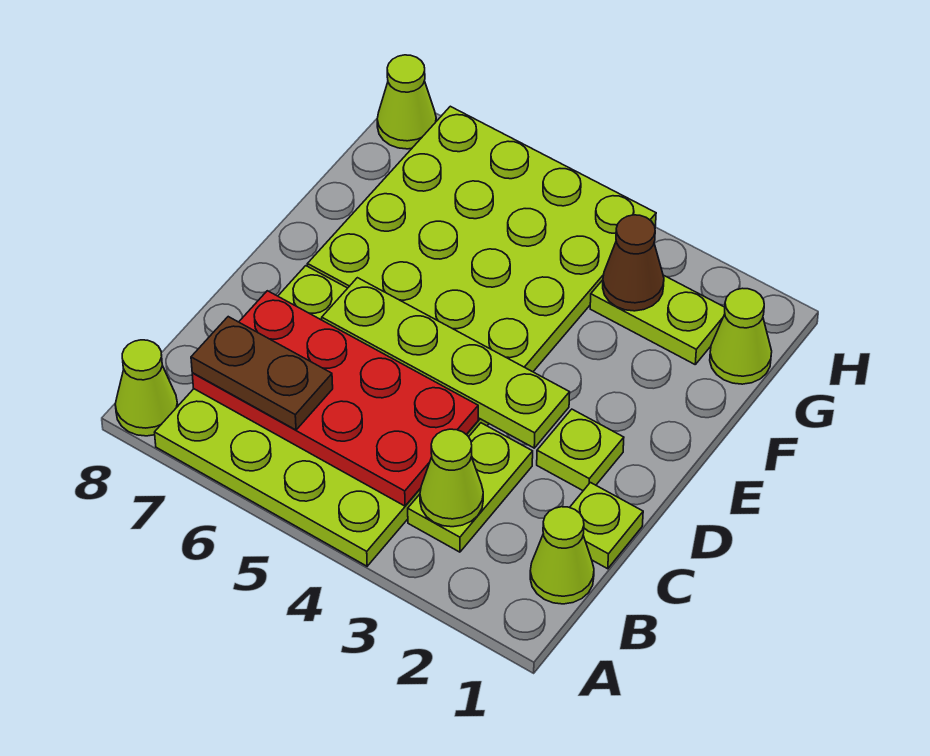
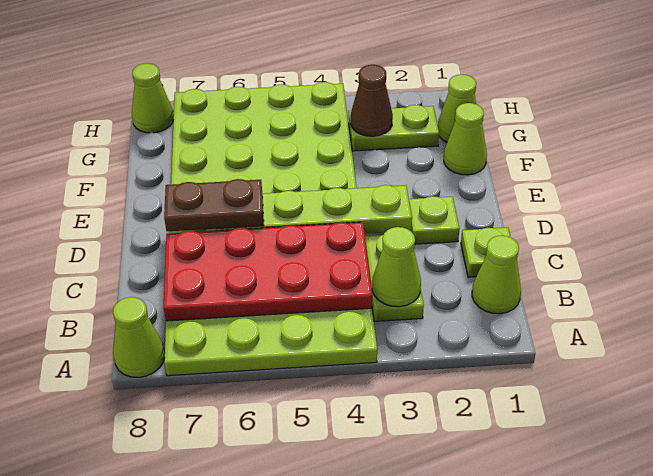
brown 1x2 plate [191,317,333,430] -> brown 1x2 plate moved to [164,179,264,231]
none -> lime 1x1 cone [444,103,487,175]

